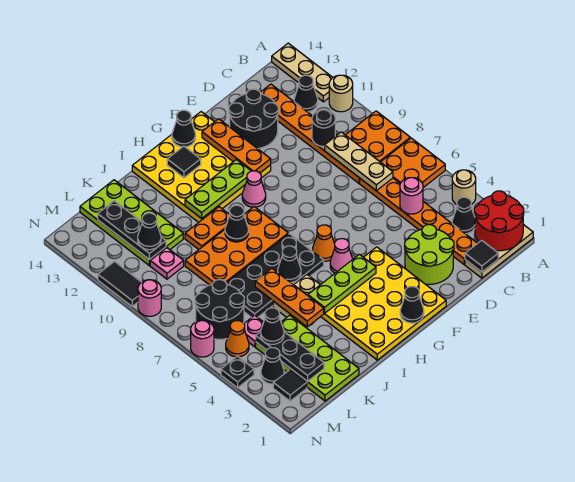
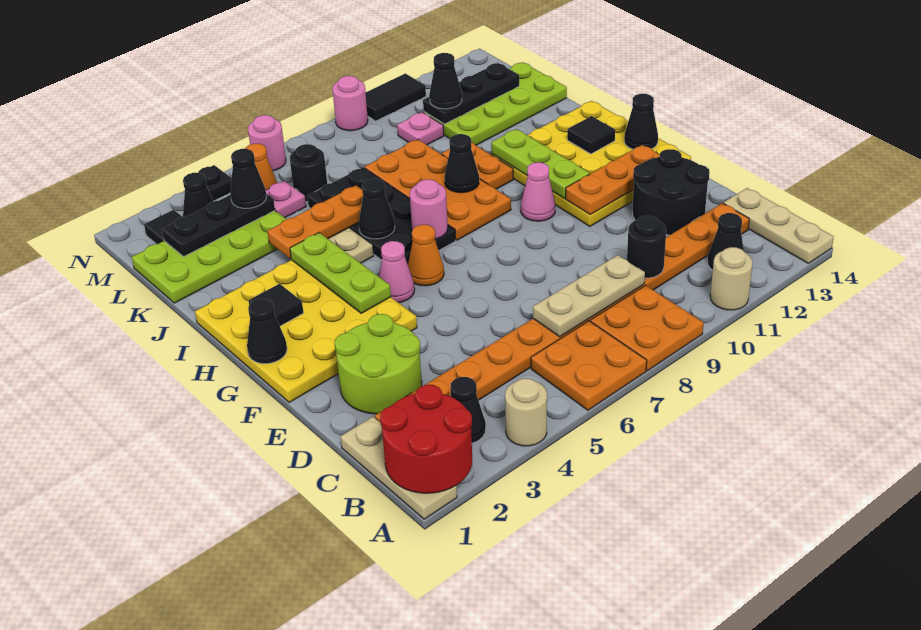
tan 1x3 plate [272,43,333,102] -> tan 1x3 plate turned to [723,188,834,263]
black 1x1 tile [465,240,498,272] -> black 1x1 tile moved to [249,284,303,326]
pink 1x1 round brick [400,178,423,214] -> pink 1x1 round brick moved to [410,179,448,239]
black 2x2 round brick [195,280,244,339] -> black 1x1 round brick [290,144,327,202]

